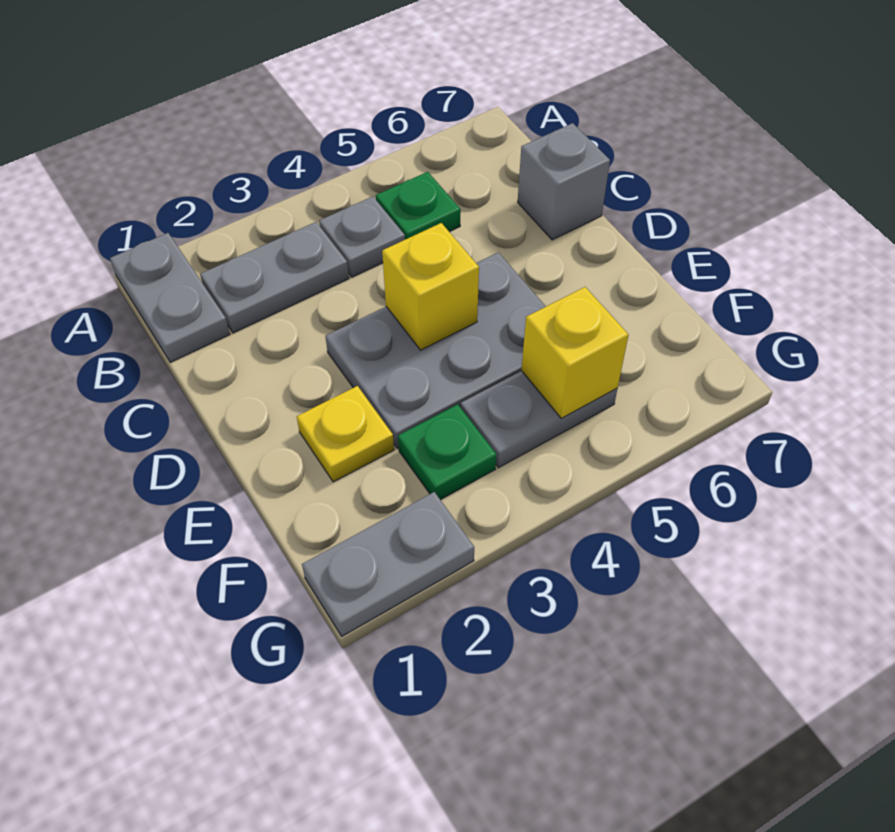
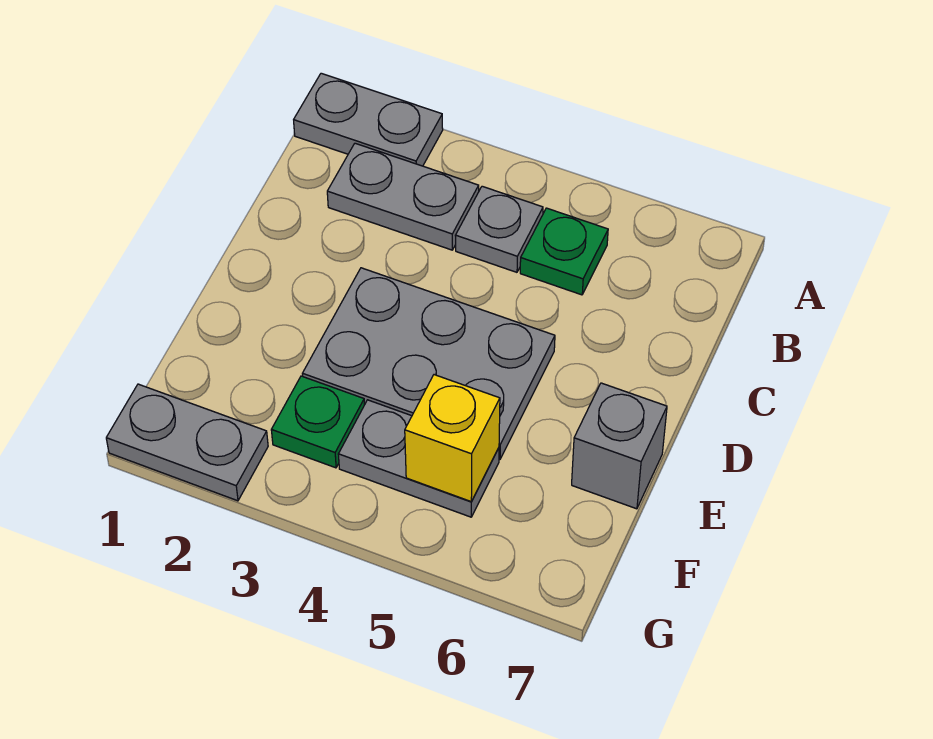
grey 1x2 plate [110,233,230,362] -> grey 1x2 plate turned to [294,73,443,166]
grey 1x1 brick [518,123,610,240] -> grey 1x1 brick moved to [572,383,667,509]
yellow 1x1 brick [382,223,479,350] -> none
yellow 1x1 plate [297,386,394,482] -> none

